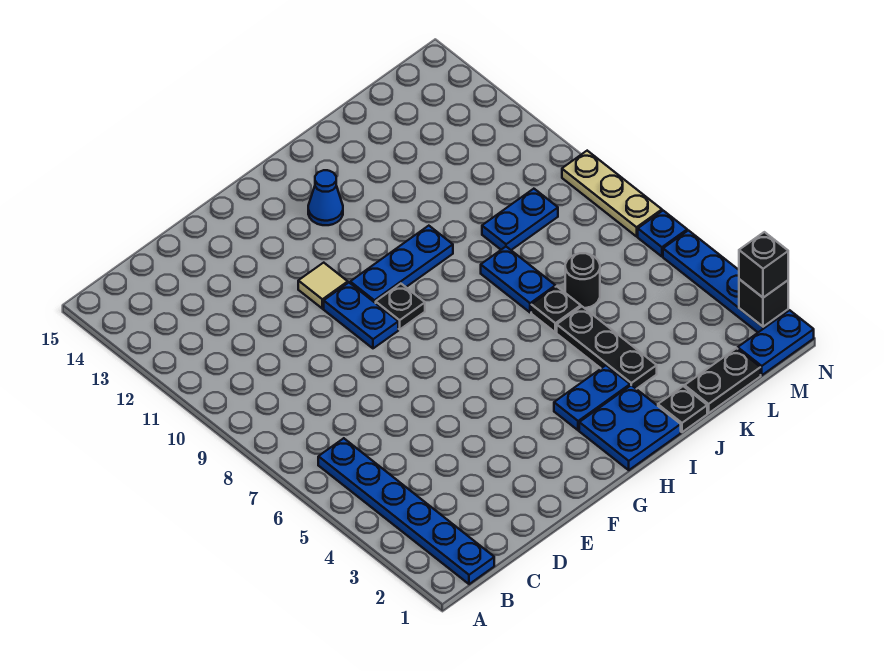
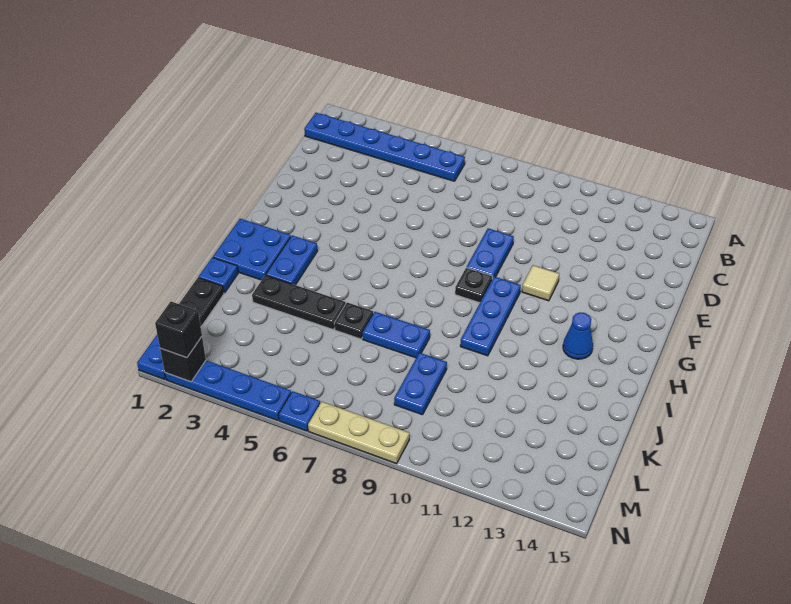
blue 1x2 plate [324,283,398,348] -> blue 1x2 plate turned to [467,228,514,279]
black 1x1 plate [658,386,707,432] -> blue 1x1 plate [199,257,238,293]
black 1x1 round brick [565,253,600,308] -> none

